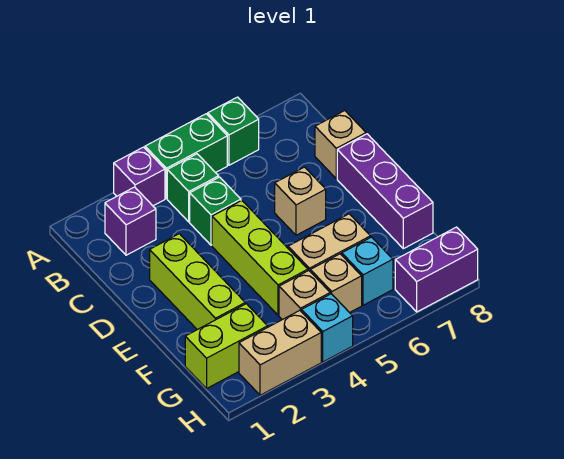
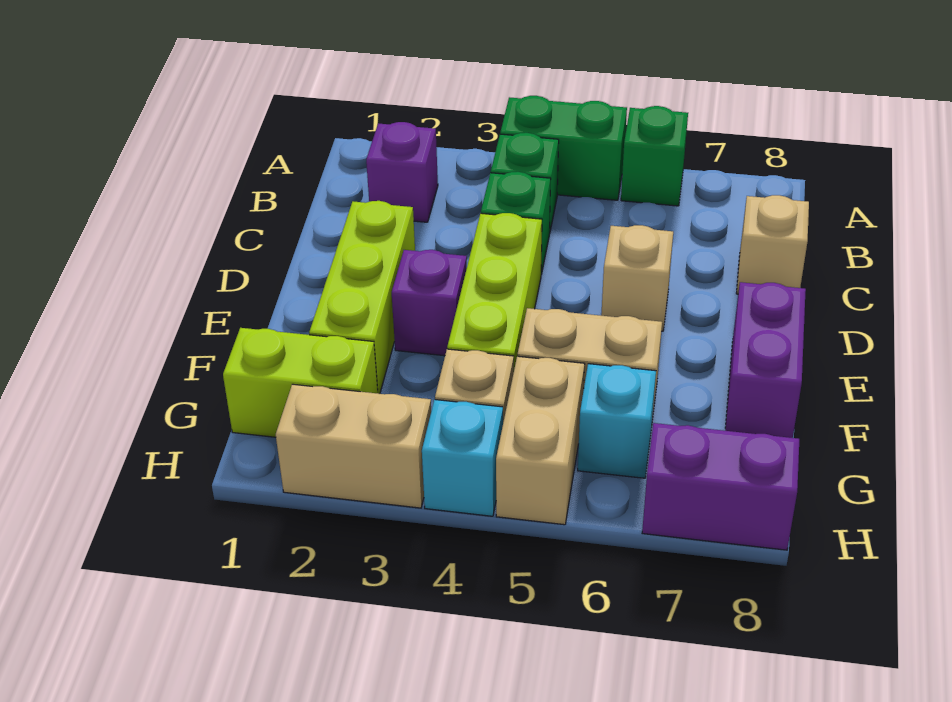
purple 1x1 brick [114,147,165,206] -> purple 1x1 brick moved to [392,250,467,356]
purple 1x3 brick [337,134,433,249] -> purple 1x2 brick [725,282,806,438]
tan 1x1 brick [310,254,362,313] -> tan 1x2 brick [496,356,584,525]

